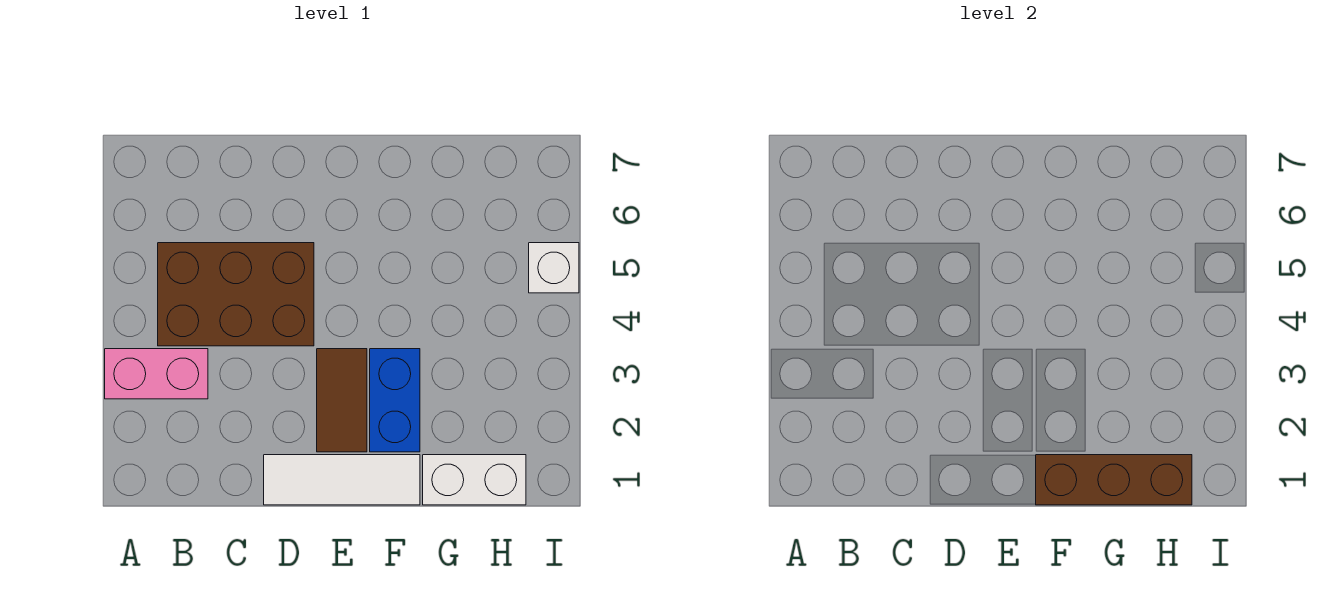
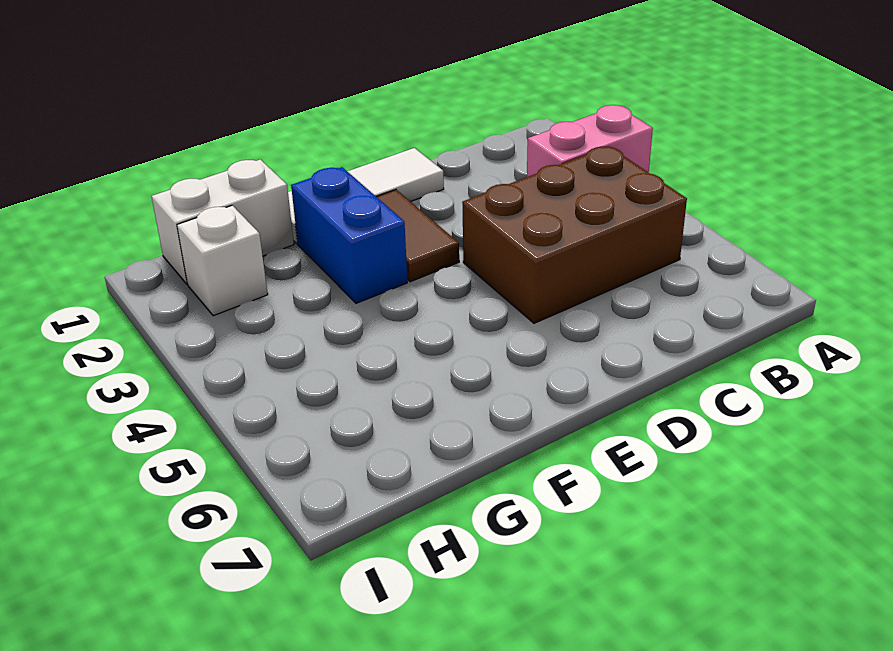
brown 1x3 brick [1036,455,1192,505] -> none
white 1x1 brick [529,243,579,293] -> white 1x1 brick moved to [177,205,268,316]

